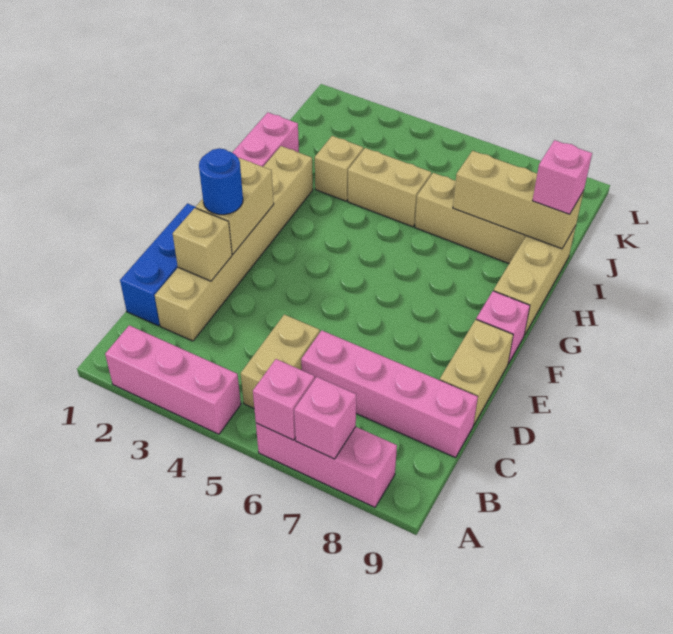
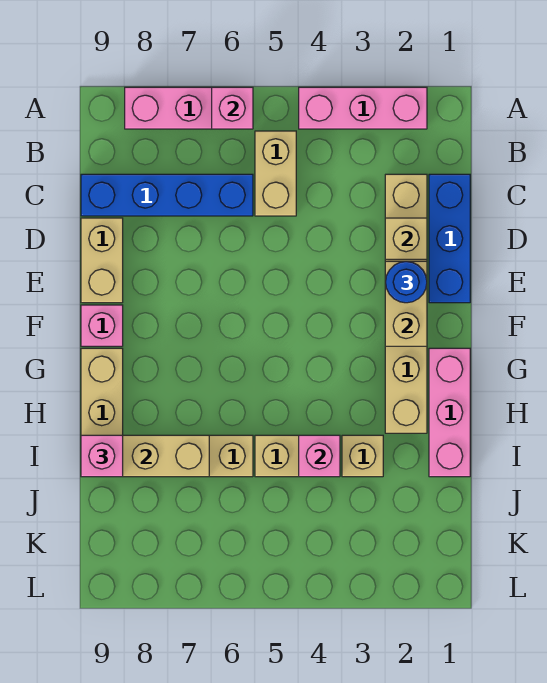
pink 1x1 brick [294,377,356,459] -> pink 1x1 brick moved to [299,435,340,477]
pink 1x4 brick [301,330,478,458] -> blue 1x4 brick [81,174,253,216]

